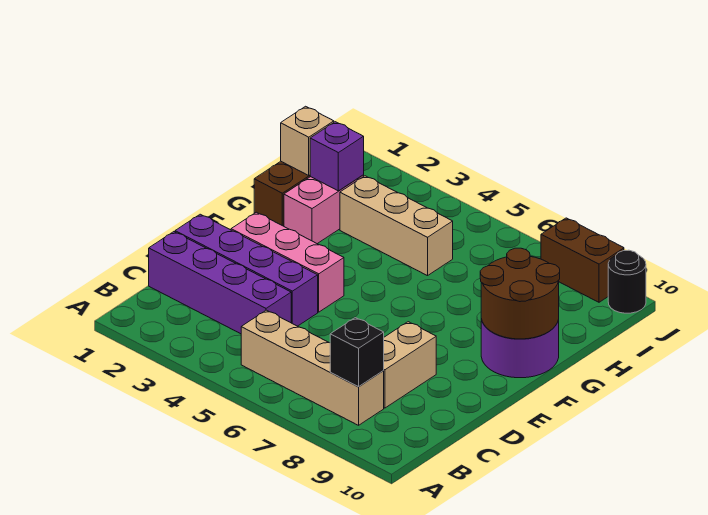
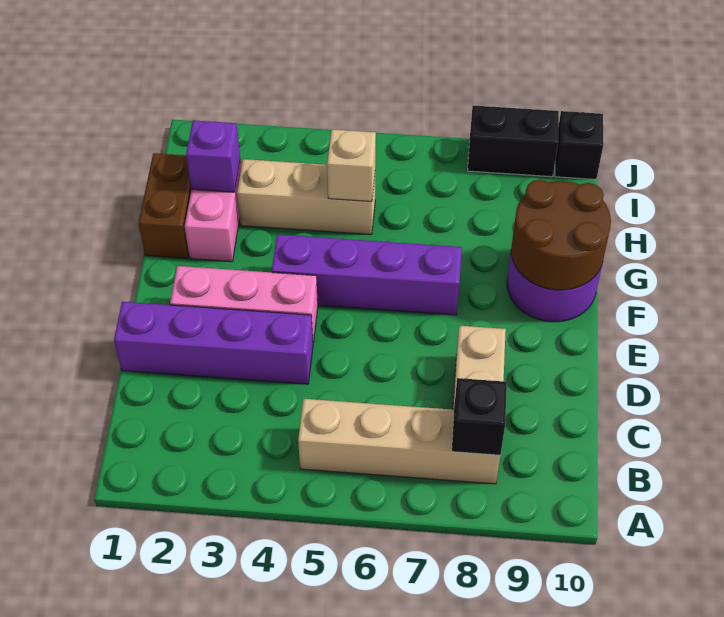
purple 1x4 brick [149,232,291,334] -> purple 1x4 brick moved to [272,234,462,315]
tan 1x1 brick [281,106,334,175] -> tan 1x1 brick moved to [327,129,376,201]
brown 1x2 brick [541,218,624,302] -> black 1x2 brick [468,105,559,177]
black 1x1 round brick [608,250,646,313] -> black 1x1 brick [555,111,603,180]

